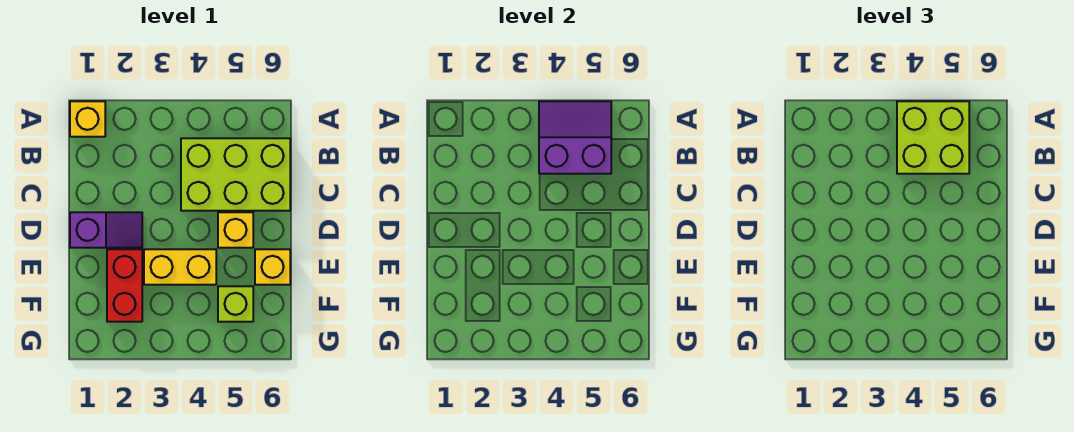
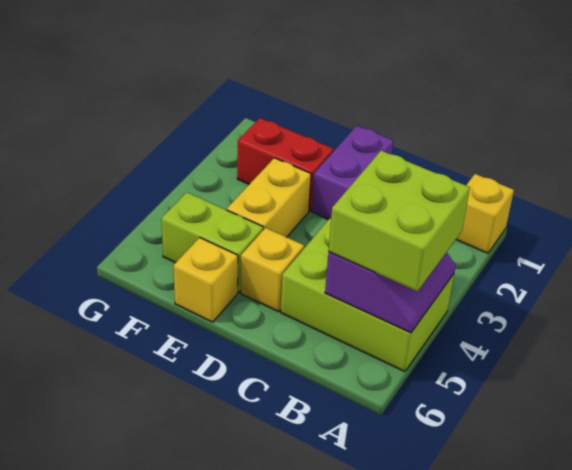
lime 2x3 brick [181,138,290,211] -> lime 2x3 brick turned to [281,218,454,372]
purple 1x2 slope [70,212,142,248] -> purple 1x2 brick [311,126,393,219]
lime 1x1 brick [218,286,253,322] -> lime 1x2 brick [161,192,263,293]

